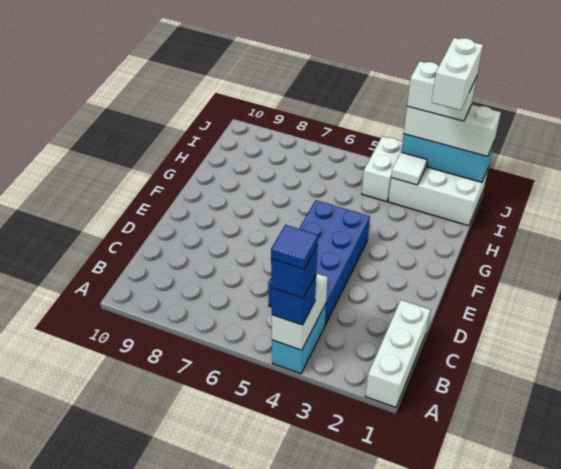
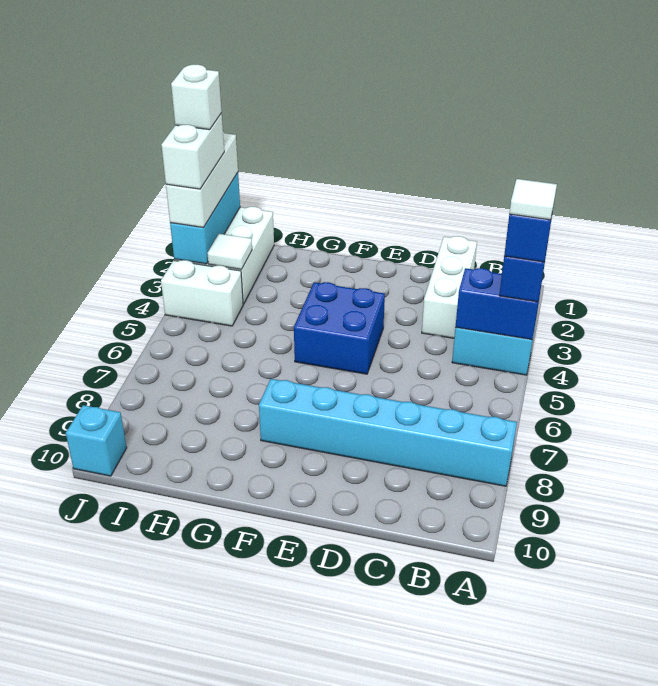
white 1x3 brick [366,300,430,407] -> white 1x3 brick turned to [422,236,477,338]
white 1x2 brick [272,273,328,350] -> blue 1x2 brick [456,268,541,340]
blue 1x1 tile [271,225,318,269] -> white 1x1 tile [509,179,557,220]
none -> cyan 1x6 brick [259,379,517,486]
blue 2x4 brick [268,200,370,325] -> blue 2x2 brick [294,282,385,374]
white 1x2 brick [432,38,483,110] -> white 1x1 brick [171,65,222,130]
none -> cyan 1x1 brick [66,405,127,476]

